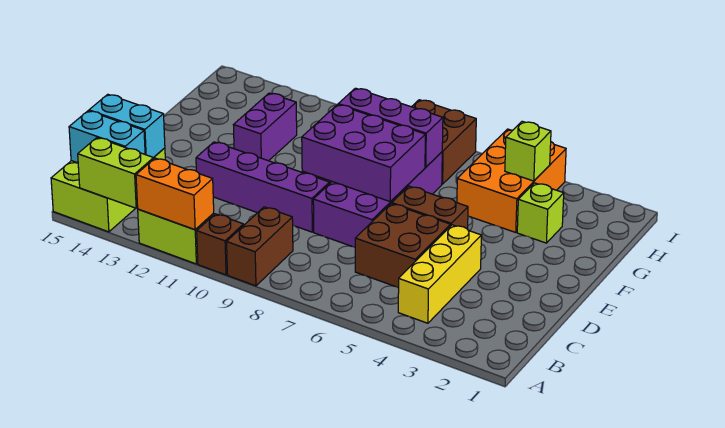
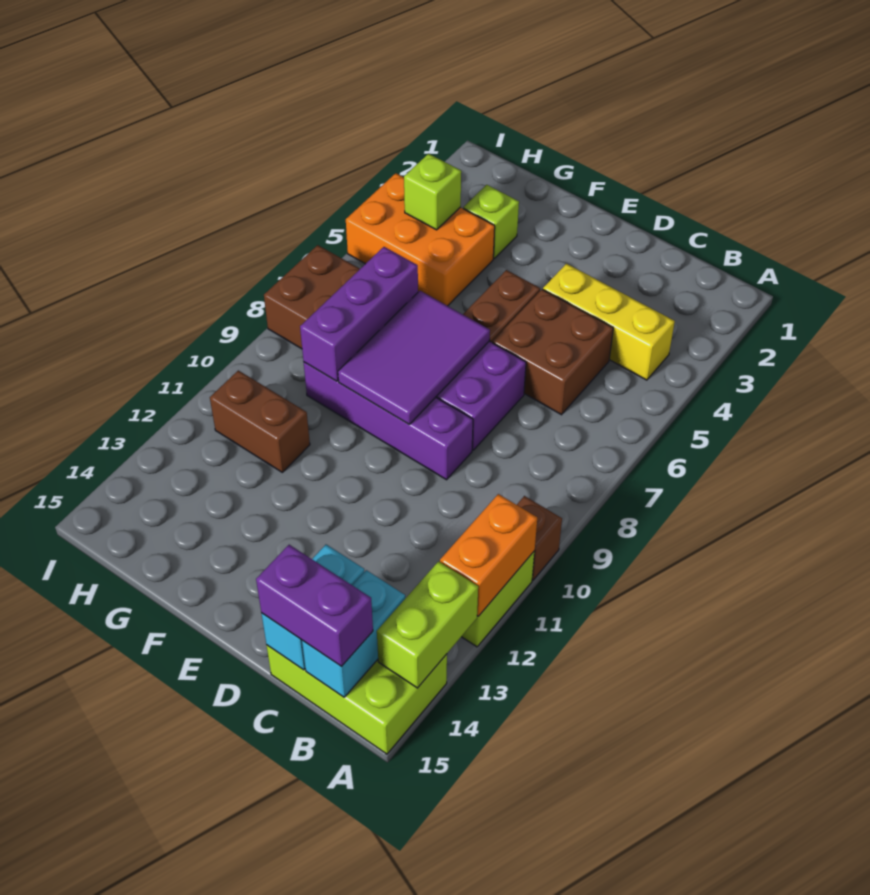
brown 1x2 brick [227,207,293,286] -> brown 1x2 brick moved to [210,370,310,472]
purple 1x4 brick [196,142,330,232] -> purple 1x4 brick turned to [304,362,473,480]
purple 2x3 brick [302,105,425,202] -> purple 2x3 tile [338,291,490,424]
purple 1x2 brick [234,93,297,161] -> purple 1x2 brick moved to [256,545,373,667]

